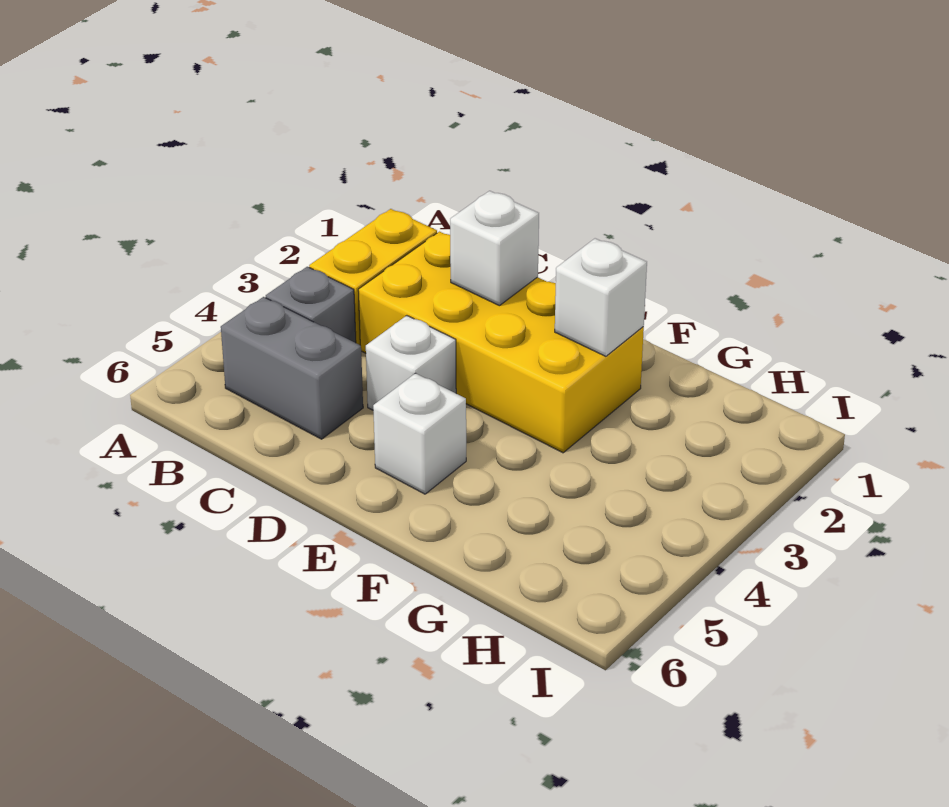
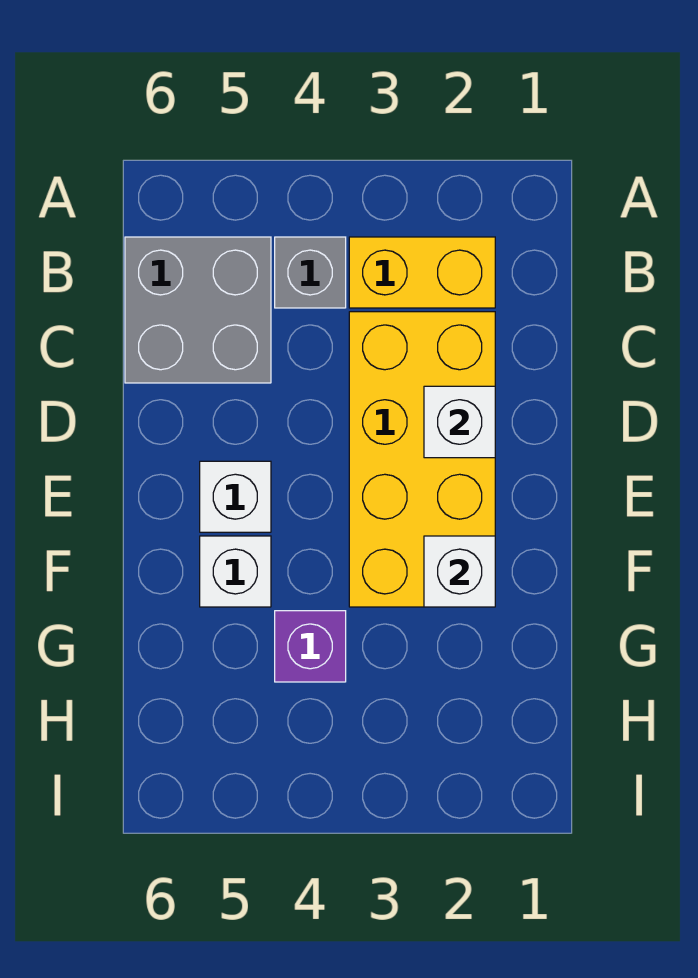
grey 1x2 brick [221,297,363,439] -> grey 2x2 brick [125,237,271,383]
white 1x1 brick [366,316,456,410] -> white 1x1 brick moved to [200,536,271,607]
none -> purple 1x1 brick [275,611,346,682]

